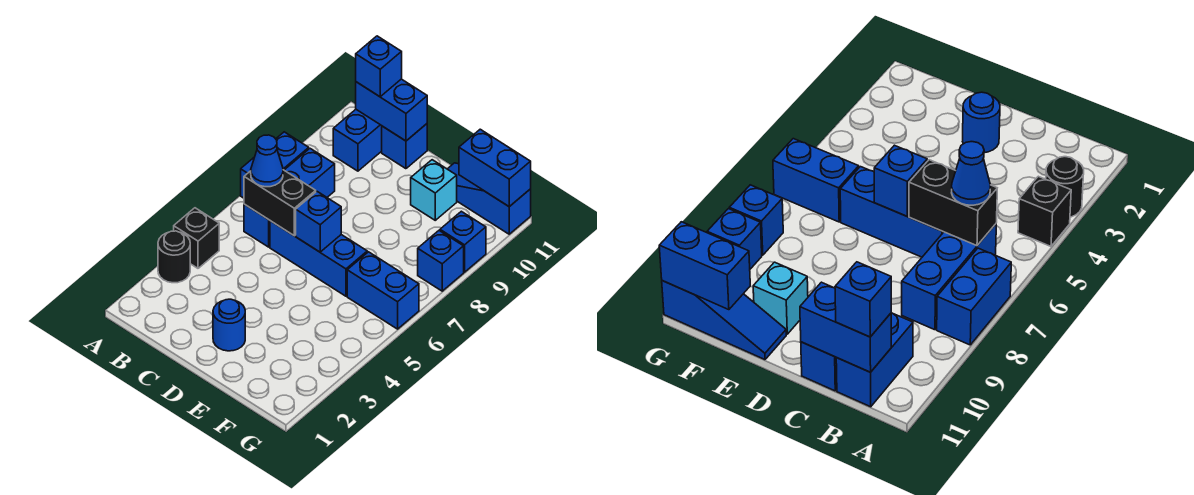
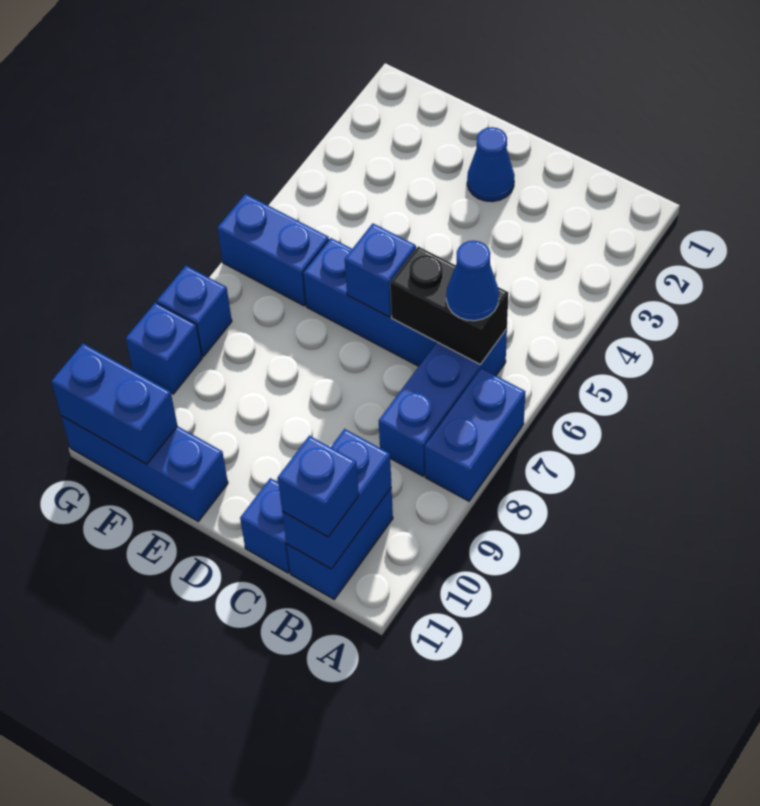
black 1x1 round brick [158,231,190,283] -> none
black 1x1 brick [174,208,219,268] -> none
blue 1x2 brick [356,79,427,141] -> blue 1x2 brick turned to [282,429,391,569]
blue 1x1 round brick [213,299,245,351] -> blue 1x1 cone [467,127,515,202]
cyan 1x1 brick [411,160,457,220] -> none
blue 1x3 slope [448,163,531,234] -> blue 1x3 brick [61,416,228,521]

